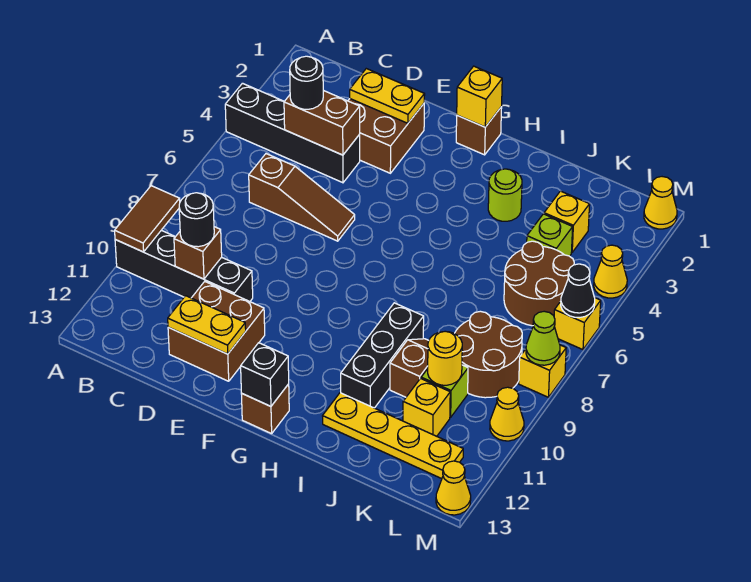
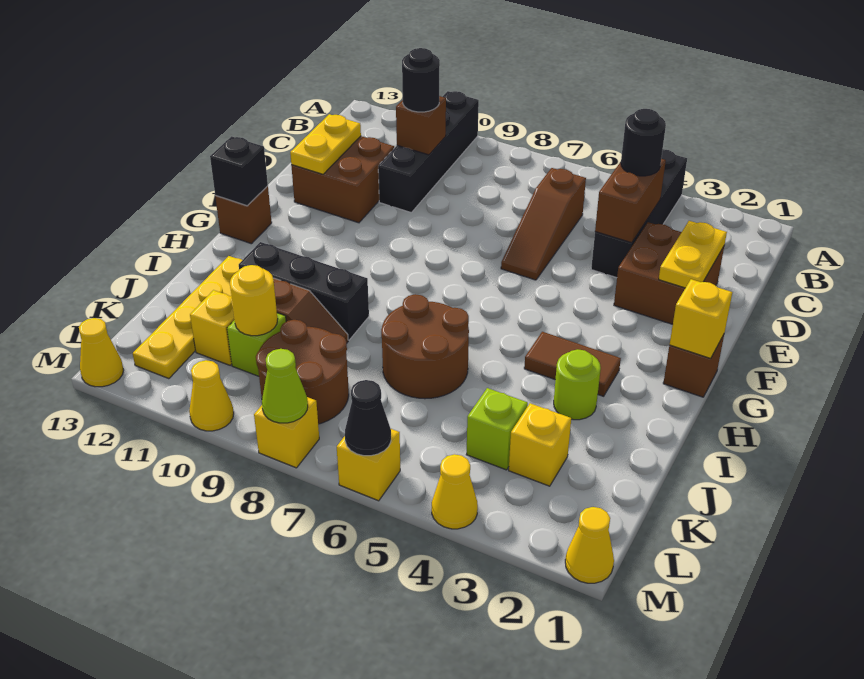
brown 1x2 tile [115,186,180,252] -> brown 1x2 tile moved to [524,332,621,396]
brown 2x2 round brick [504,241,574,326] -> brown 2x2 round brick moved to [381,294,469,399]

